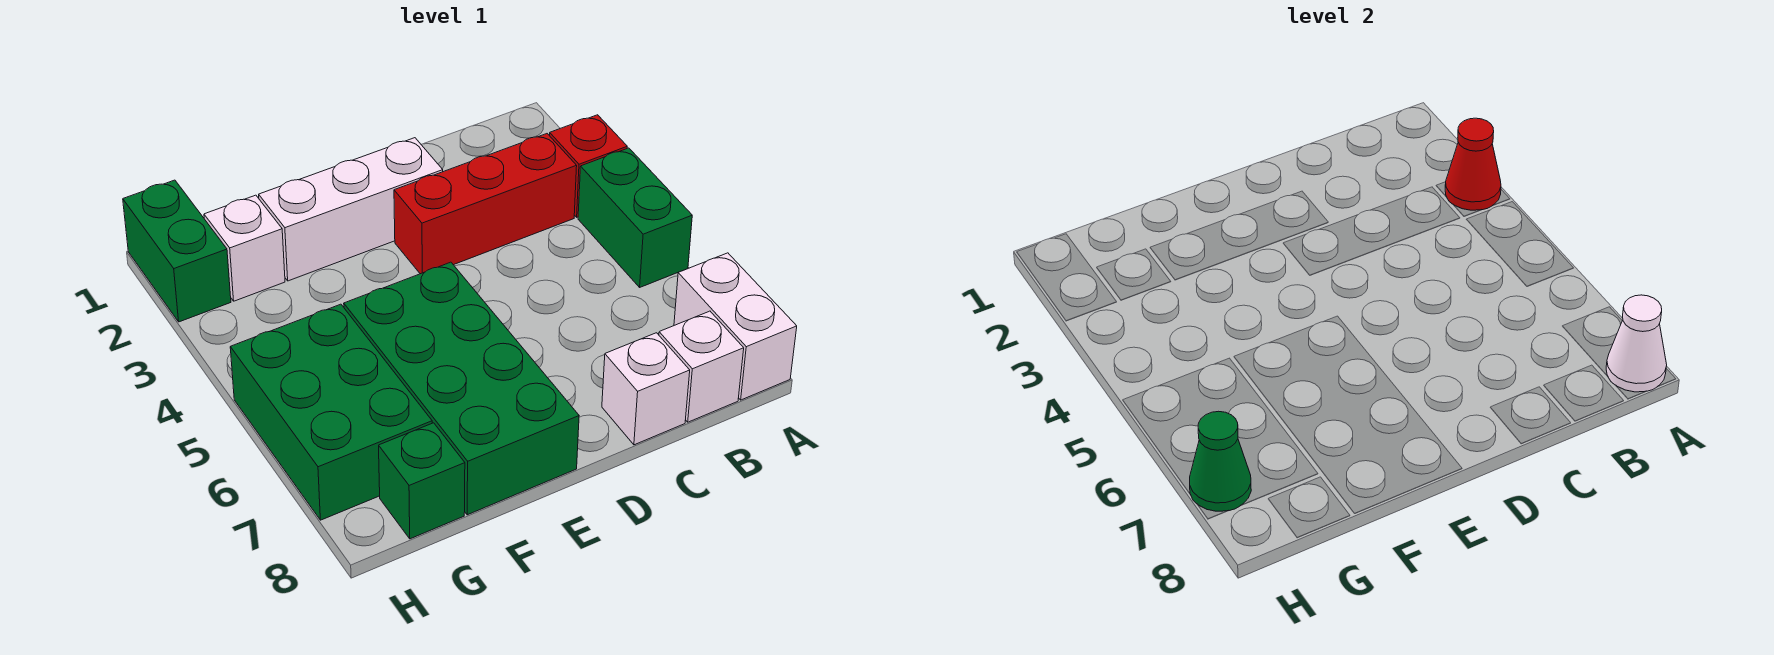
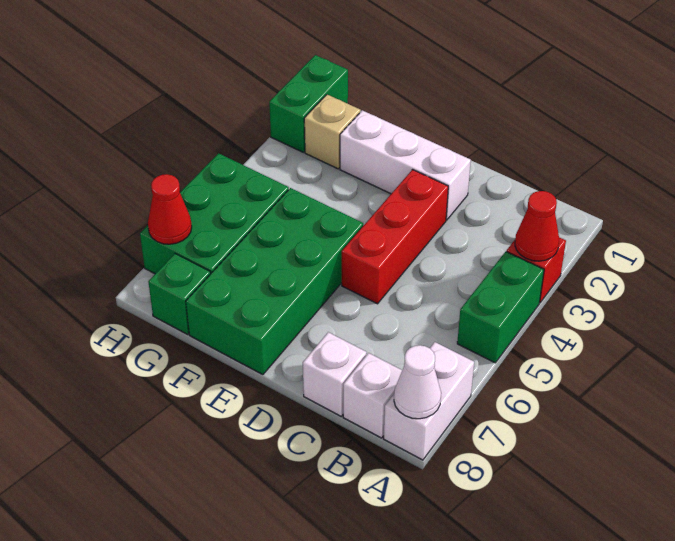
red 1x3 brick [394,134,577,274] -> red 1x3 brick turned to [342,170,448,304]
white 1x1 brick [204,195,285,301] -> tan 1x1 brick [304,95,361,169]
green 1x1 cone [1190,411,1251,511] -> red 1x1 cone [148,174,192,244]

